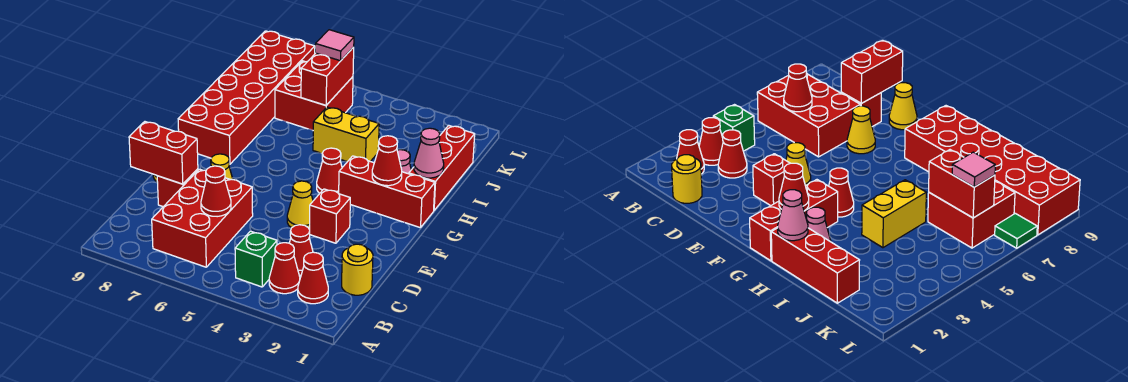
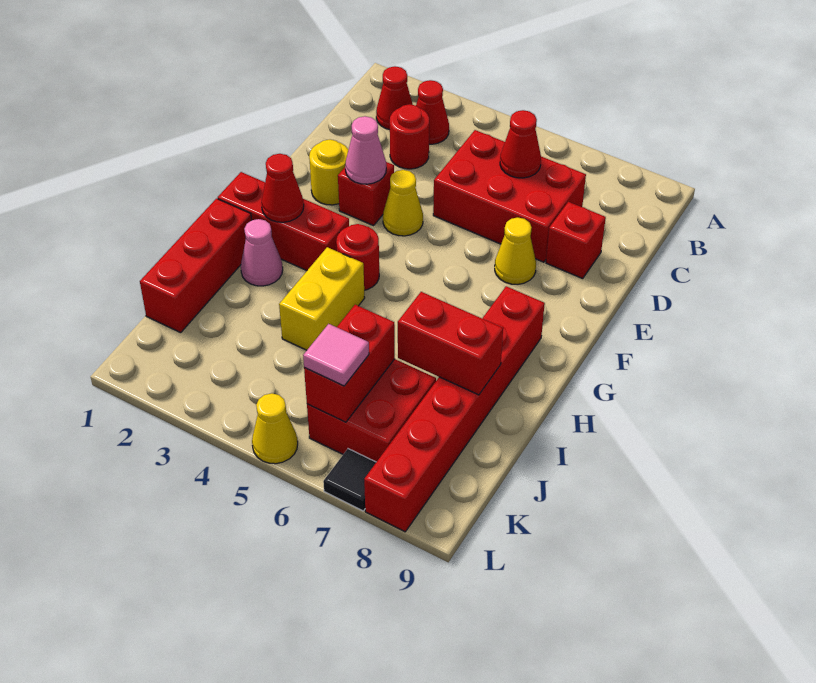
green 1x1 brick [235,231,277,287] -> none
red 2x3 brick [152,169,253,267] -> red 2x3 brick turned to [433,130,586,262]
yellow 1x1 round brick [342,244,373,295] -> yellow 1x1 round brick moved to [309,140,349,205]
red 1x1 cone [289,225,313,275] -> red 1x1 round brick [390,104,429,169]
red 1x2 brick [129,122,198,184] -> red 1x2 brick moved to [398,292,503,395]
yellow 1x1 cone [889,83,917,130] -> yellow 1x1 cone moved to [252,393,298,464]
red 1x1 cone [317,148,342,193] -> red 1x1 round brick [336,224,379,290]
red 2x6 brick [178,31,315,164] -> red 1x6 brick [364,286,545,532]
pink 1x1 cone [414,128,444,178] -> pink 1x1 cone moved to [345,116,386,184]
yellow 1x2 brick [313,107,379,162] -> yellow 1x2 brick turned to [279,247,365,350]
green 1x1 tile [995,213,1037,248] -> black 1x1 tile [323,449,376,511]

